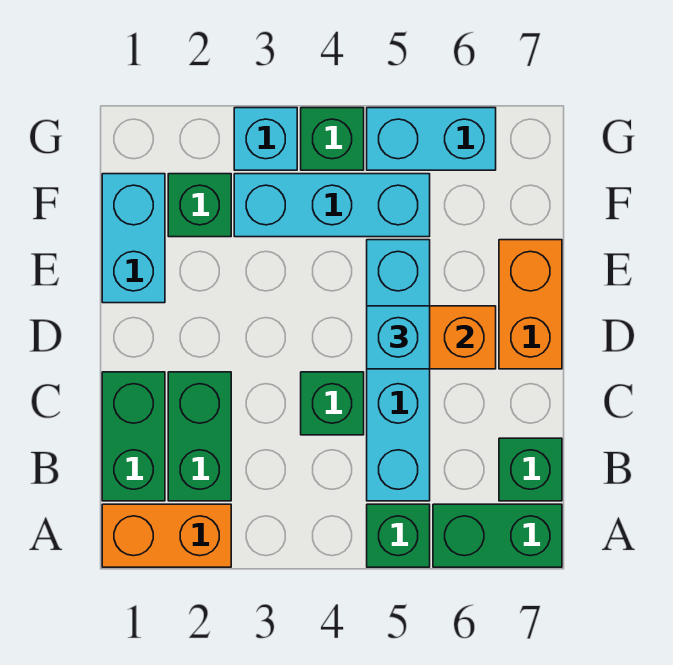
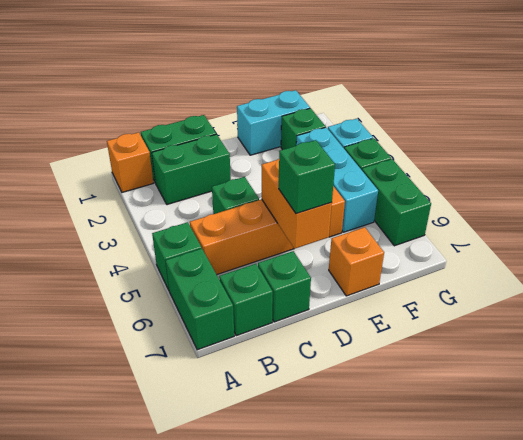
orange 1x2 brick [102,504,231,567] -> orange 1x1 brick [107,132,153,192]
cyan 1x4 brick [367,240,430,501] -> orange 1x4 brick [190,186,345,275]
none -> green 1x1 brick [258,251,311,322]
cyan 1x1 brick [367,306,430,369] -> none
none -> green 1x1 brick [279,140,335,214]
orange 1x2 brick [499,240,562,369] -> orange 1x1 brick [329,227,384,296]
cyan 1x2 brick [367,108,496,170] -> green 1x2 brick [362,159,431,246]

